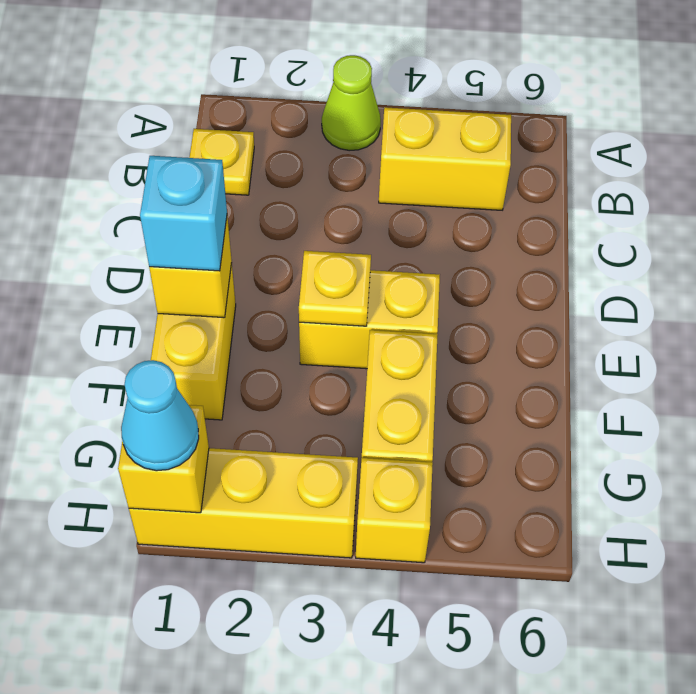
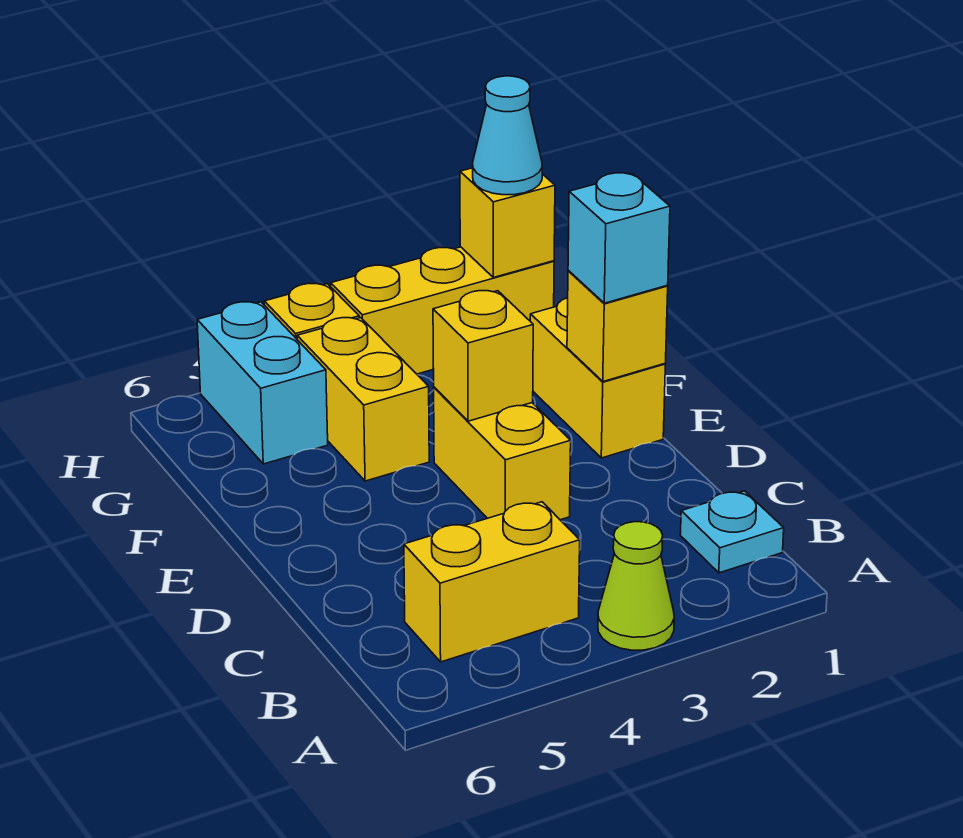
yellow 1x1 plate [189,129,254,195] -> cyan 1x1 plate [680,491,784,573]
yellow 1x2 brick [299,270,440,369] -> yellow 1x2 brick turned to [434,387,571,520]
yellow 1x1 plate [299,251,371,326] -> yellow 1x1 brick [433,291,533,421]
none -> cyan 1x2 brick [197,302,328,464]

